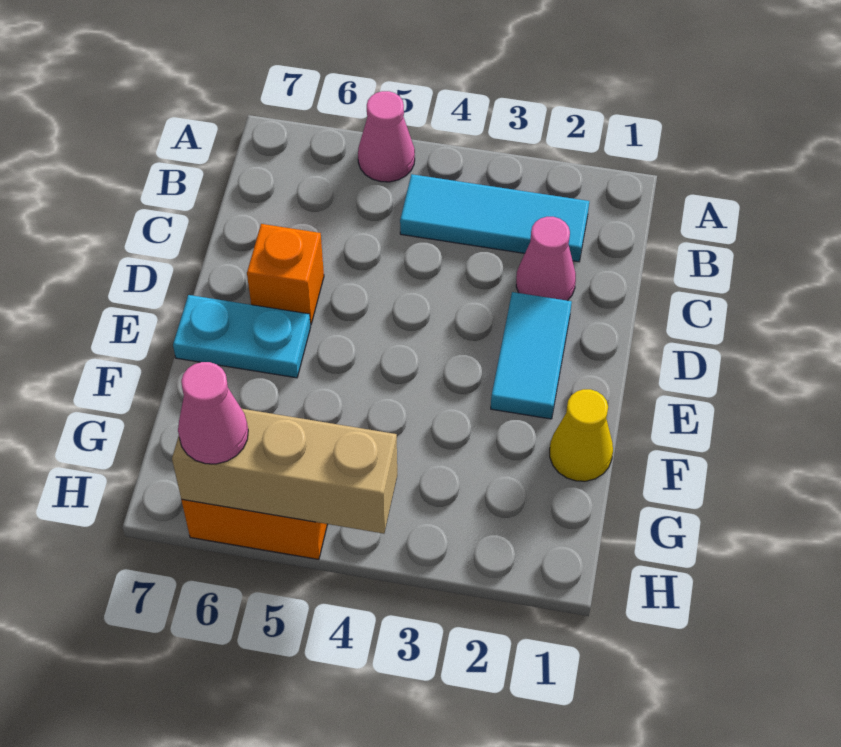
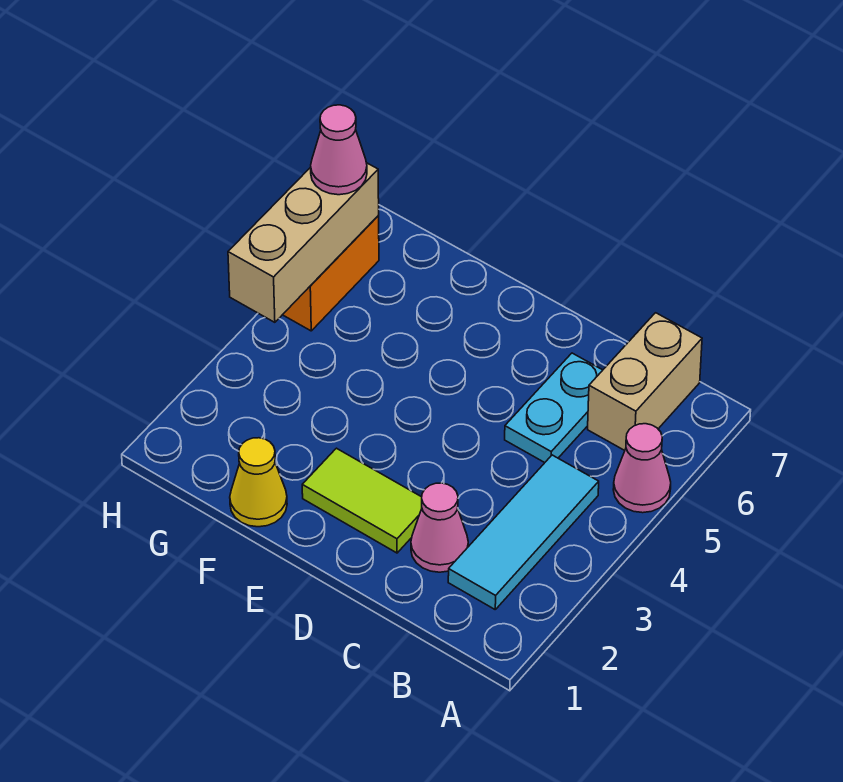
none -> tan 1x2 brick [588,313,702,450]
cyan 1x2 tile [491,292,572,419] -> lime 1x2 tile [302,448,422,553]
orange 1x1 brick [247,224,324,325] -> none
cyan 1x2 plate [173,295,311,378] -> cyan 1x2 plate moved to [505,353,603,463]

